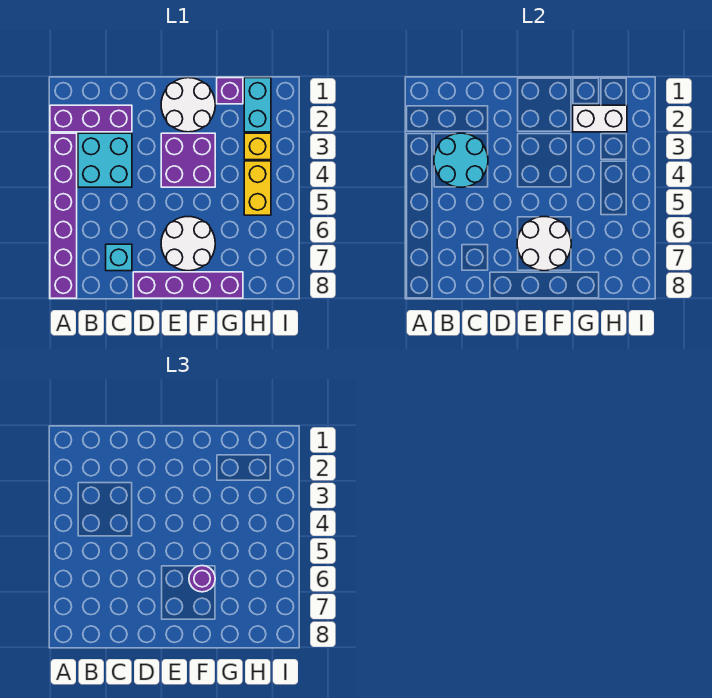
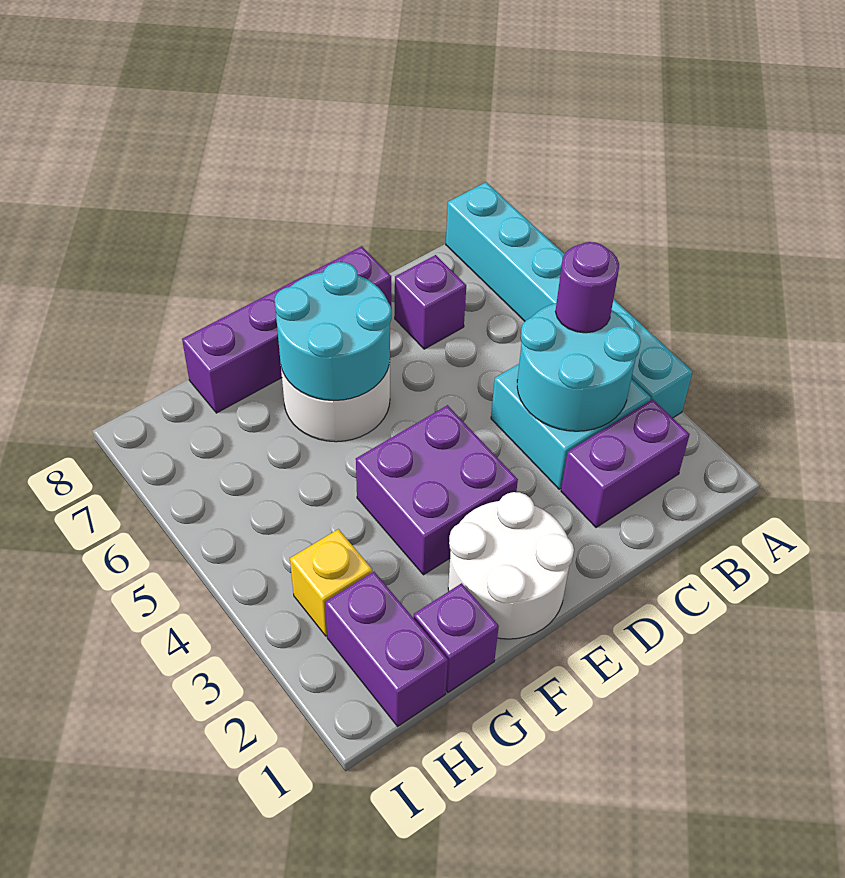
purple 1x3 brick [50,105,132,132] -> purple 1x2 brick [561,399,690,528]
purple 1x6 brick [50,133,77,298] -> cyan 1x6 brick [446,182,692,418]
cyan 1x1 brick [106,244,132,271] -> purple 1x1 brick [395,255,466,349]
white 2x2 round brick [517,217,571,271] -> cyan 2x2 round brick [275,262,391,400]
purple 1x1 round brick [189,566,215,592] -> purple 1x1 round brick moved to [555,242,619,333]
white 1x2 brick [573,105,627,132] -> none
cyan 1x2 brick [244,78,271,132] -> purple 1x2 brick [325,572,448,726]
yellow 1x2 brick [244,161,271,215] -> none

